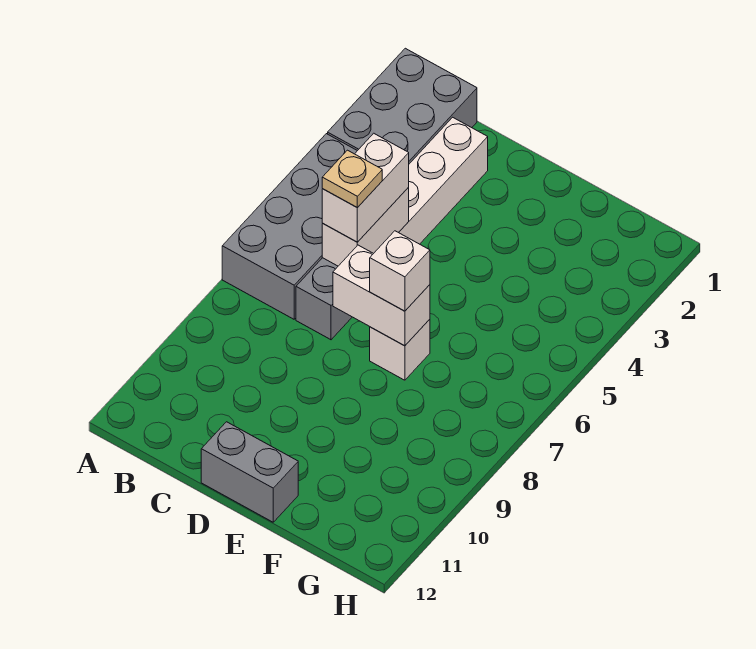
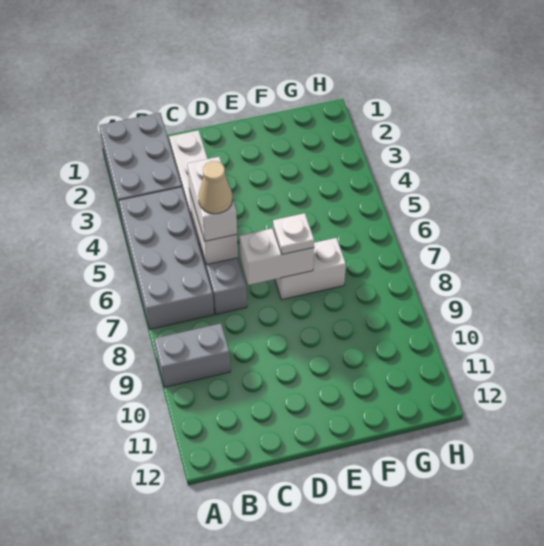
tan 1x1 plate [322,150,382,208] -> tan 1x1 cone [198,161,233,214]
grey 1x2 brick [201,422,298,522] -> grey 1x2 brick moved to [154,324,230,387]
white 1x1 brick [370,319,430,380] -> white 1x2 brick [275,238,346,300]
white 1x1 brick [370,231,430,311] -> white 1x1 plate [273,213,314,254]

